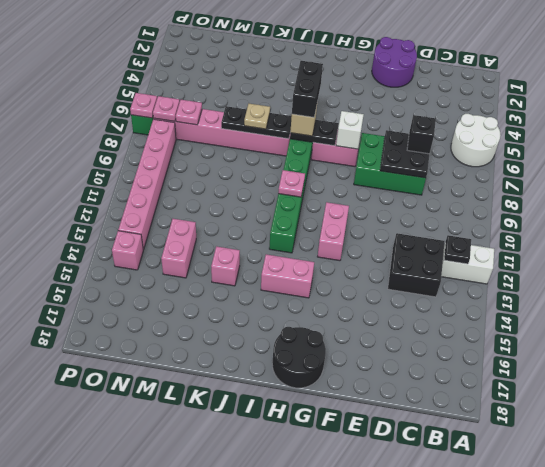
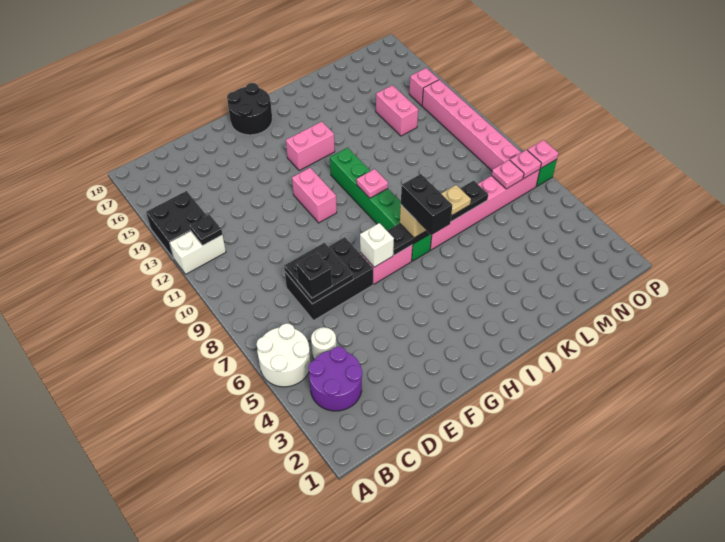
none -> white 1x1 round brick [311,327,336,359]
black 2x2 brick [388,233,445,297] -> black 2x2 brick moved to [146,191,207,258]
green 2x3 brick [354,133,426,195] -> black 2x3 brick [285,237,373,320]
purple 2x2 round brick [372,37,417,87] -> purple 2x2 round brick moved to [308,347,362,411]
pink 1x1 brick [211,246,240,286] -> none

